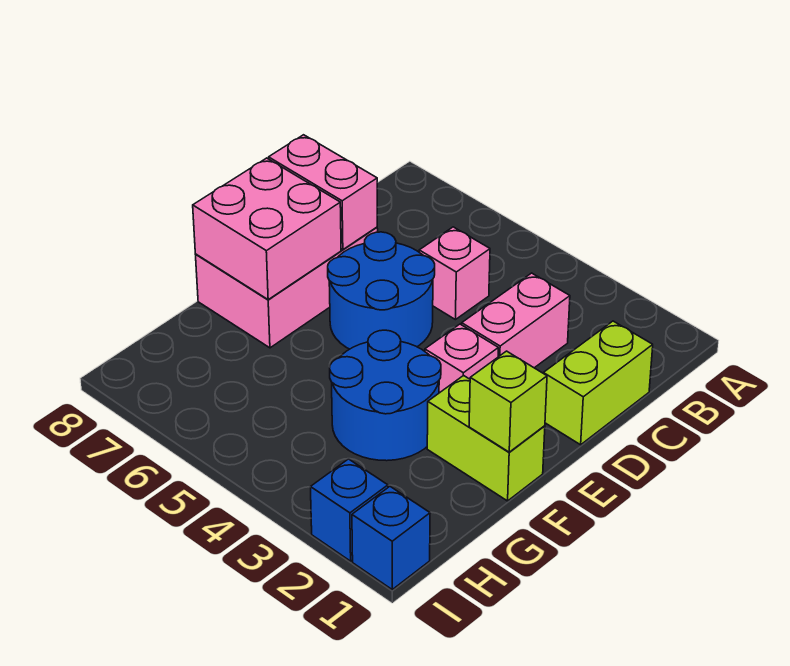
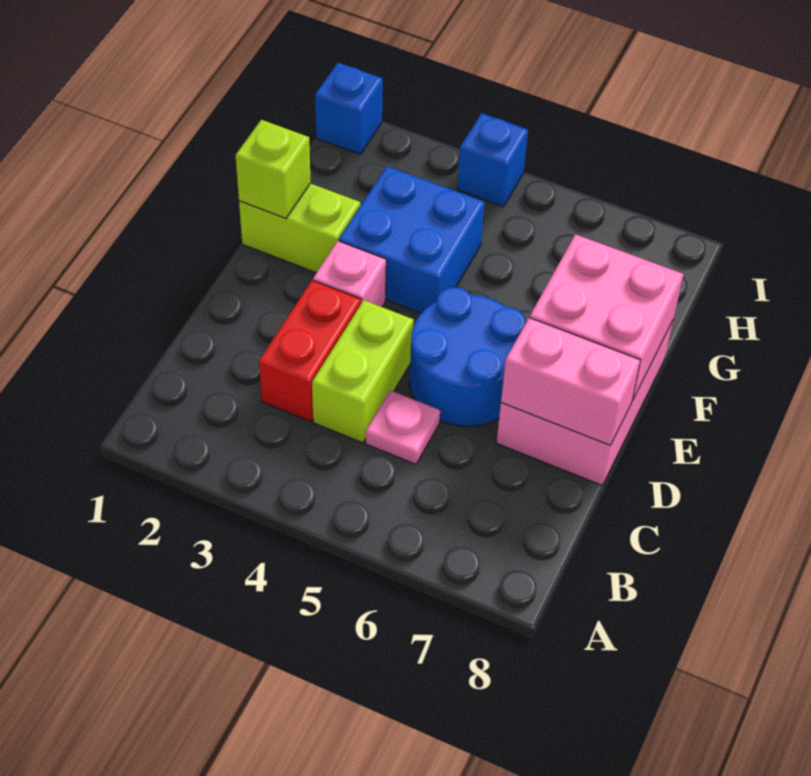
lime 1x2 brick [543,321,653,445] -> lime 1x2 brick moved to [312,300,414,443]
pink 1x2 brick [462,273,570,368] -> red 1x2 brick [259,280,361,422]
pink 1x1 brick [419,227,490,320] -> pink 1x1 plate [366,390,440,464]
blue 2x2 round brick [330,330,441,461] -> blue 2x2 brick [339,166,485,313]
blue 1x1 brick [311,459,388,561] -> blue 1x1 brick moved to [458,113,528,207]

